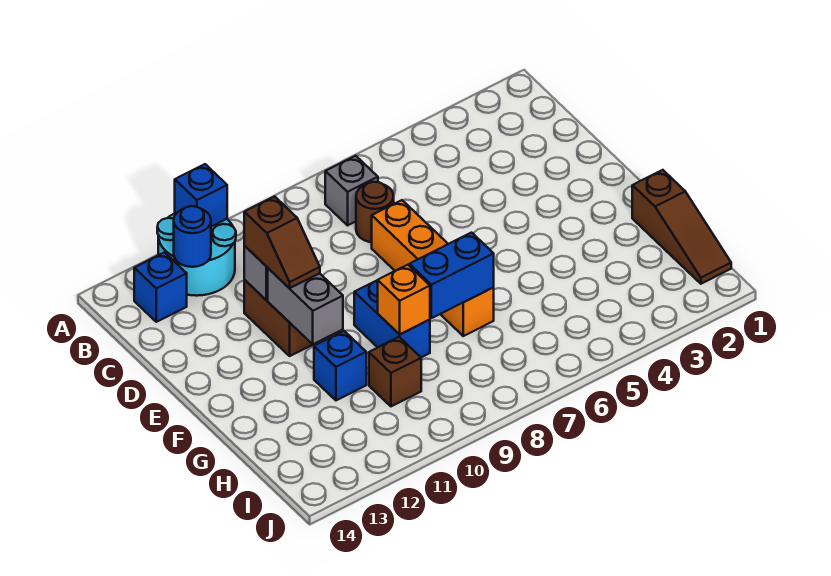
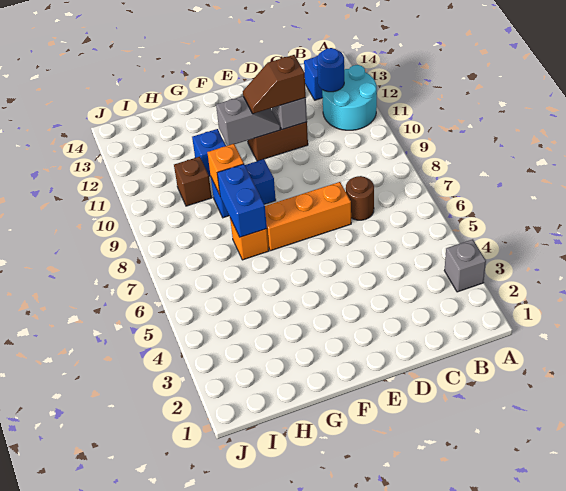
blue 1x1 brick [175,164,227,227] -> none
grey 1x1 brick [325,156,378,225] -> grey 1x1 brick moved to [444,239,486,292]
grey 1x2 brick [268,268,343,344] -> grey 1x2 slope [216,96,280,145]
brown 1x3 slope [632,170,731,284] -> none

